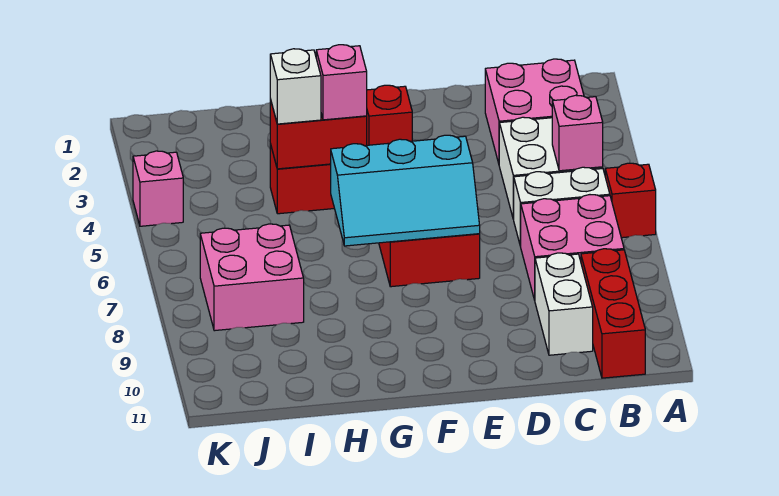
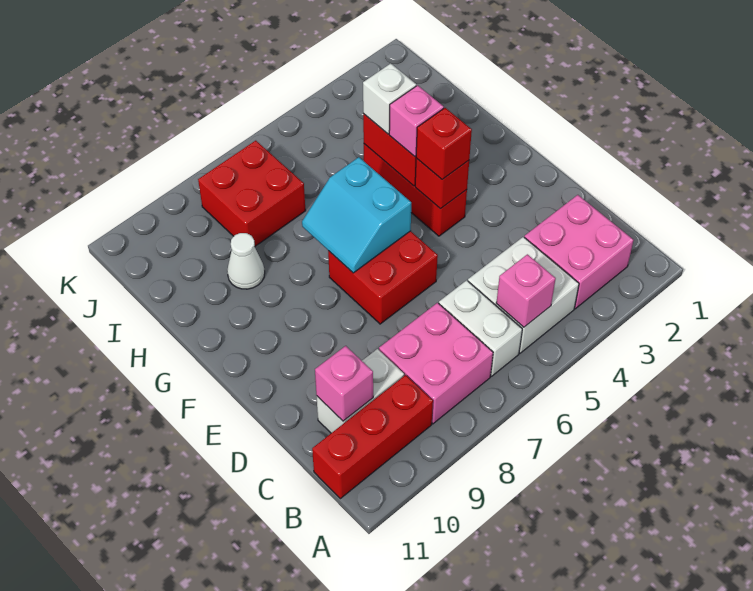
red 1x1 brick [605,163,656,238] -> red 1x1 brick moved to [416,108,472,180]
cyan 2x3 slope [331,135,480,246] -> cyan 2x2 slope [302,157,411,273]
none -> white 1x1 cone [227,233,265,289]
pink 2x2 brick [200,224,304,331] -> red 2x2 brick [198,141,306,246]
pink 1x1 brick [133,151,183,226] -> pink 1x1 brick moved to [315,346,373,421]

